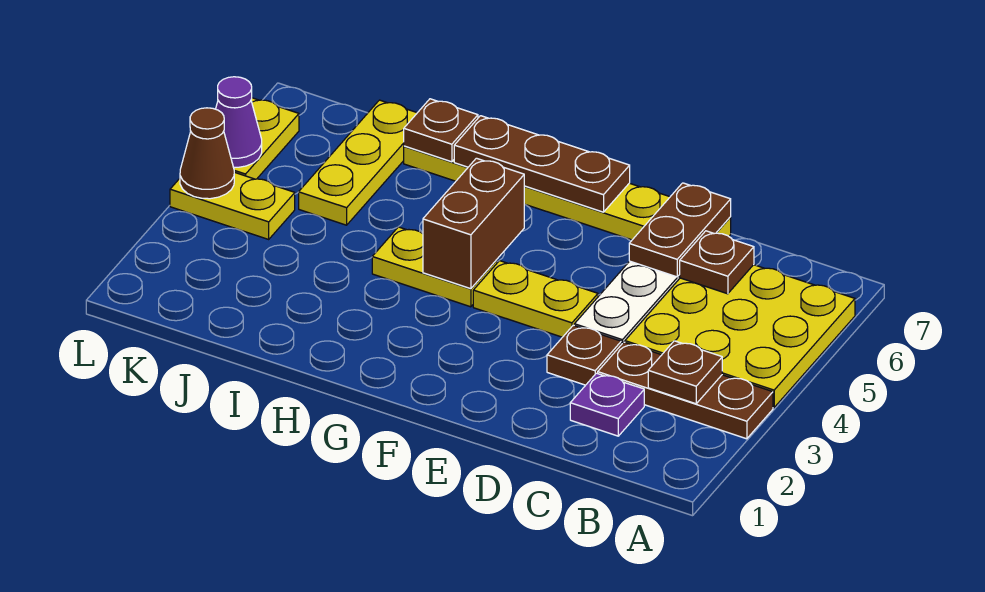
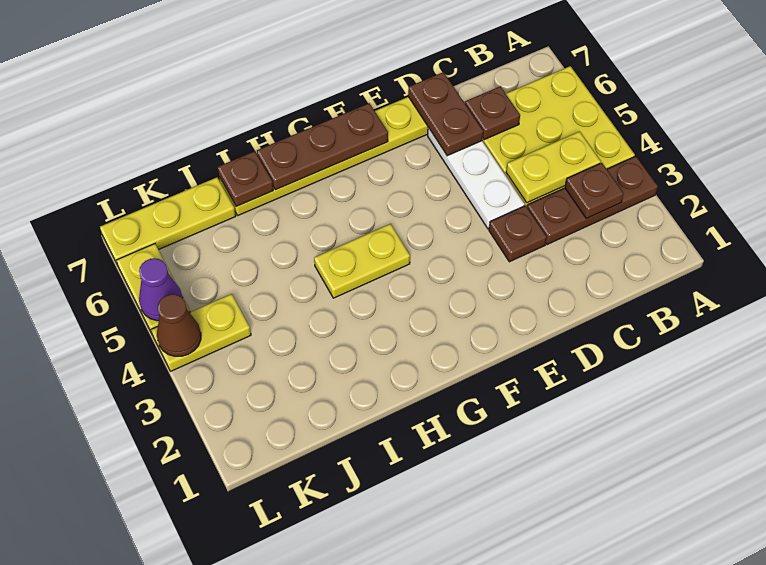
purple 1x1 plate [570,373,644,436] -> none
yellow 1x2 plate [473,261,598,337] -> yellow 1x2 plate moved to [506,132,601,203]
brown 1x2 brick [423,158,524,289] -> none
yellow 1x3 plate [299,100,417,225] -> yellow 1x3 plate turned to [100,177,236,265]

